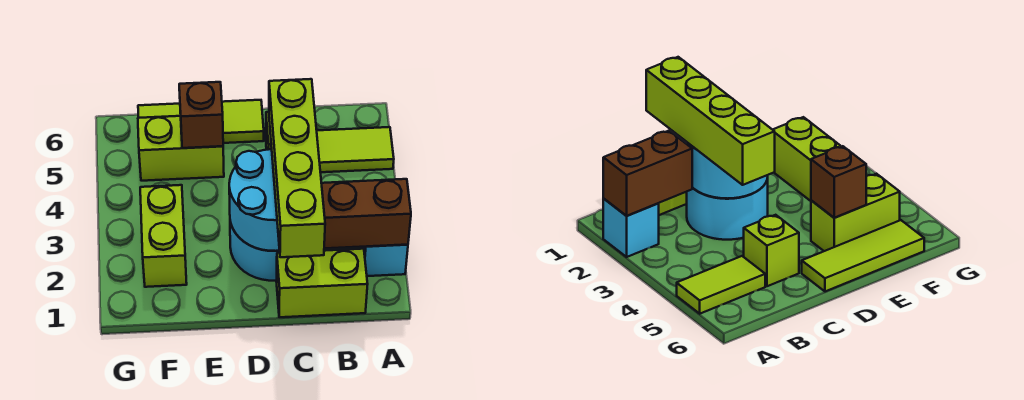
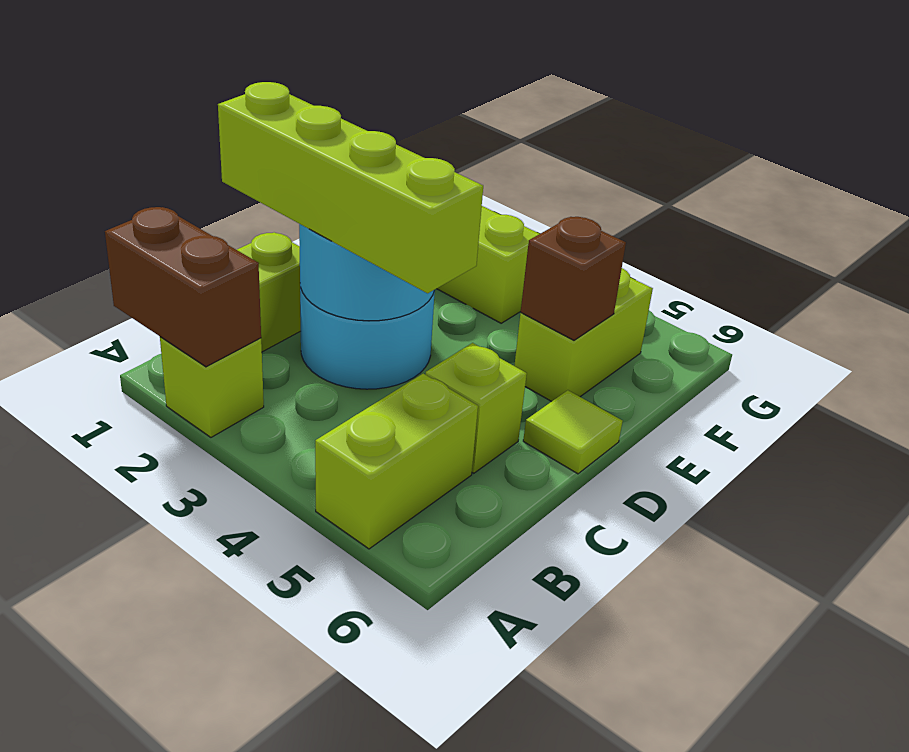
cyan 1x1 brick [361,245,408,276] -> lime 1x1 brick [160,337,264,437]
brown 1x2 brick [321,179,411,248] -> brown 1x2 brick turned to [105,207,261,367]
lime 1x2 tile [317,127,394,172] -> lime 1x2 brick [315,374,478,549]
lime 1x3 tile [138,100,264,143] -> lime 1x1 tile [523,390,623,474]

